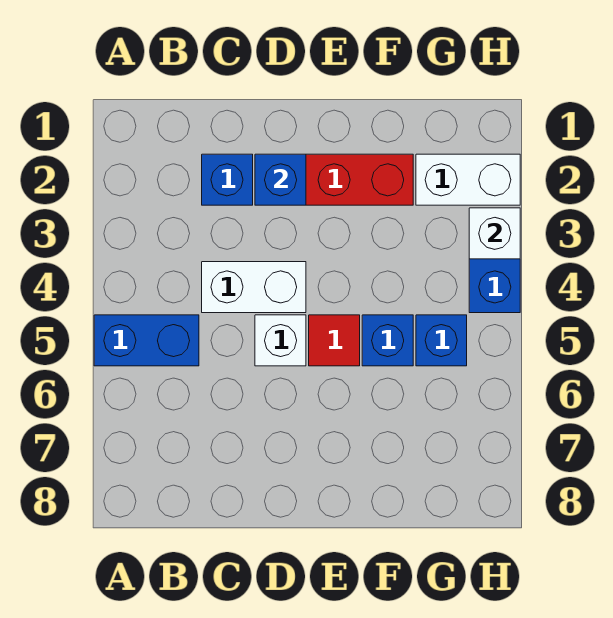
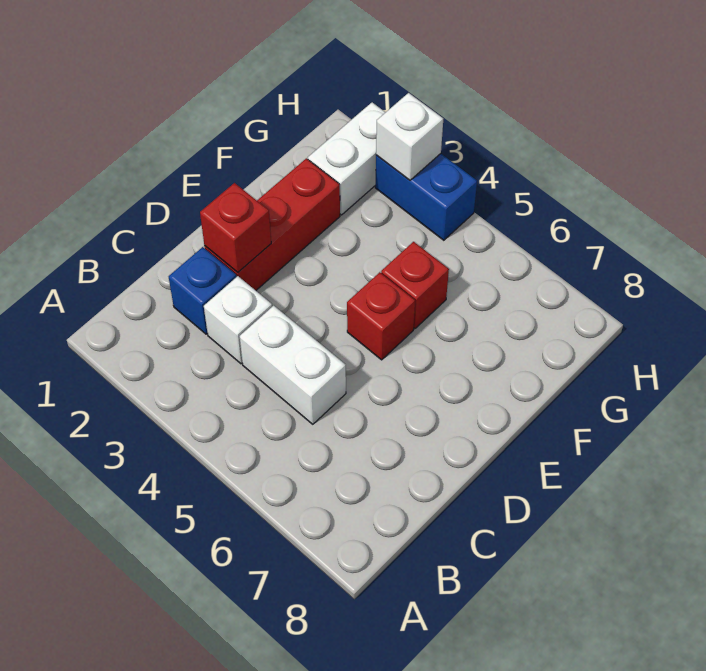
blue 1x2 brick [94,315,199,366] -> none
white 1x2 brick [202,262,306,313] -> white 1x2 brick turned to [240,306,346,424]
blue 1x1 brick [255,154,306,205] -> red 1x1 brick [200,183,271,272]
white 1x1 brick [255,315,306,366] -> white 1x1 brick moved to [204,276,272,364]
red 1x1 tile [309,315,360,366] -> red 1x1 brick [347,272,415,360]
blue 1x1 brick [362,315,413,366] -> red 1x1 brick [381,242,449,328]
blue 1x1 brick [416,315,467,366] -> none

